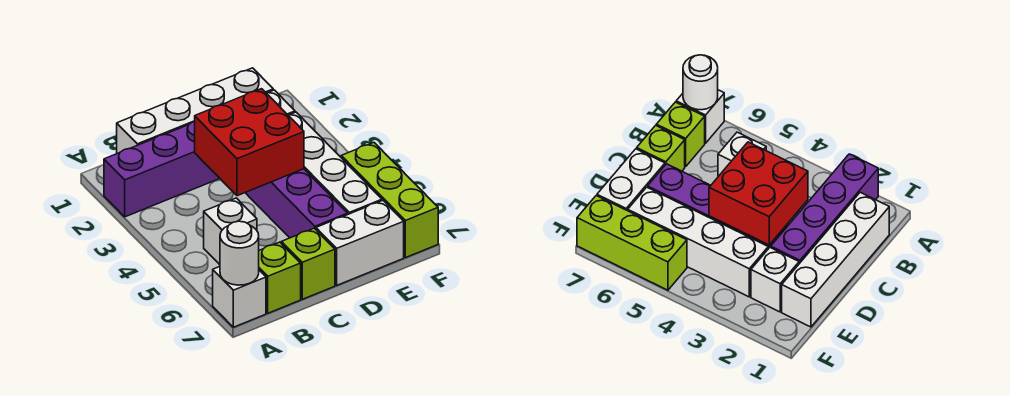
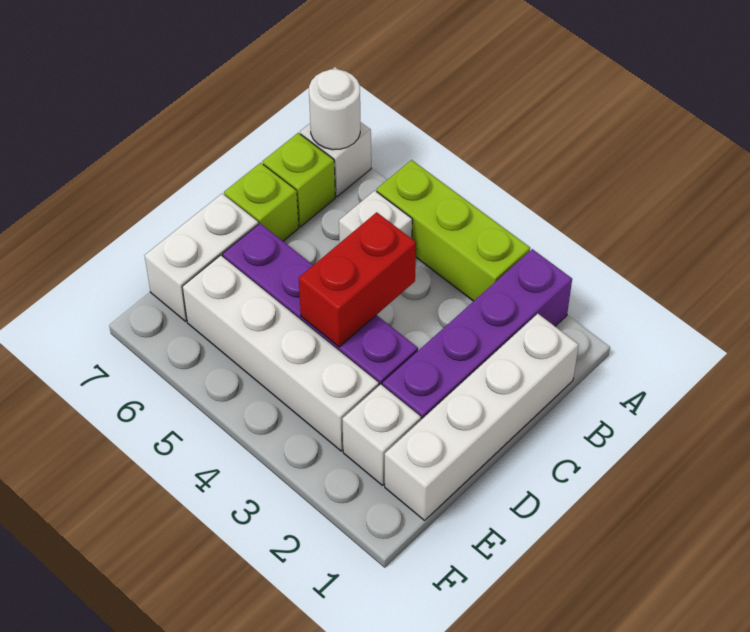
red 2x2 brick [195,89,304,196] -> red 1x2 brick [299,212,416,347]
lime 1x3 brick [341,142,438,258] -> lime 1x3 brick moved to [377,160,530,301]

